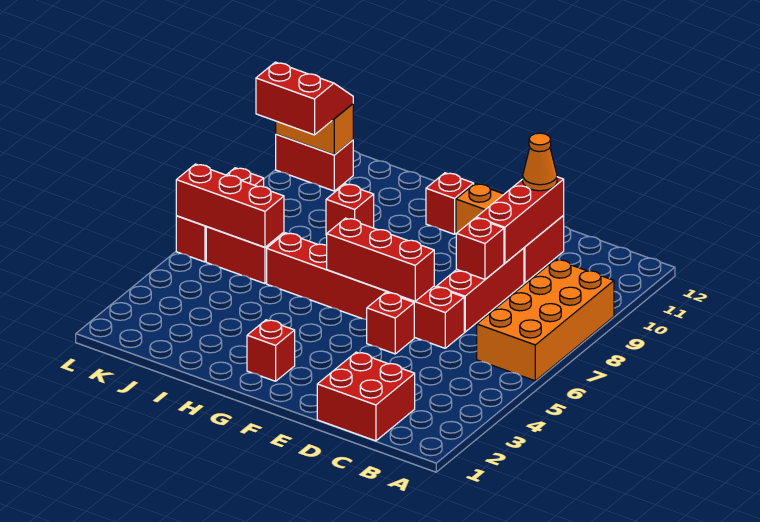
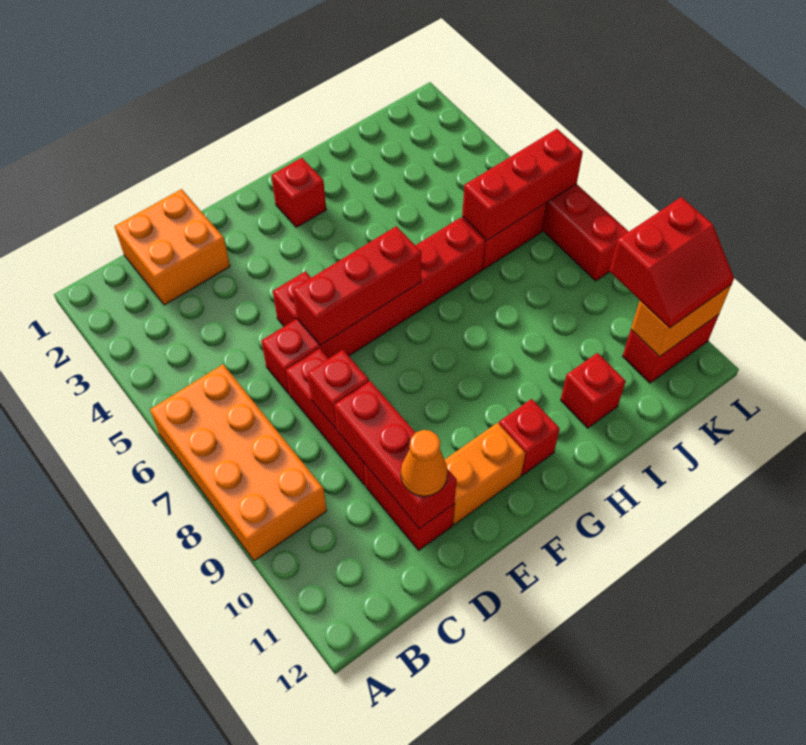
red 2x2 brick [317,352,415,441] -> orange 2x2 brick [114,189,230,305]
red 1x1 brick [326,184,374,235] -> red 1x1 brick moved to [561,353,626,428]

